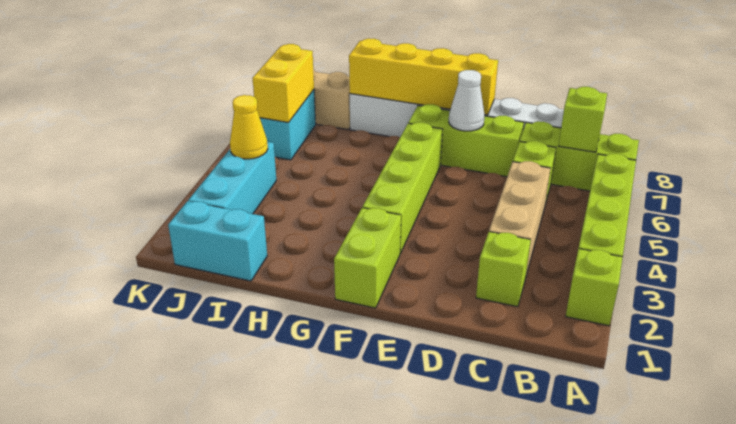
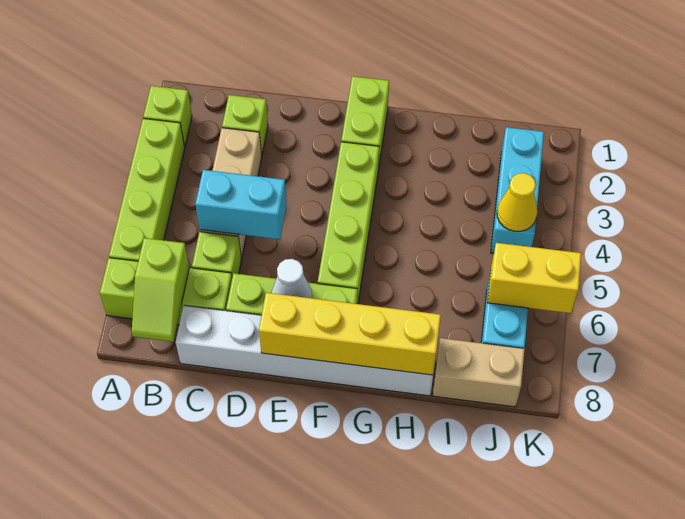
cyan 1x2 brick [168,201,267,281] -> cyan 1x2 brick moved to [195,170,286,239]
yellow 1x2 brick [253,44,314,122] -> yellow 1x2 brick turned to [487,243,581,313]

